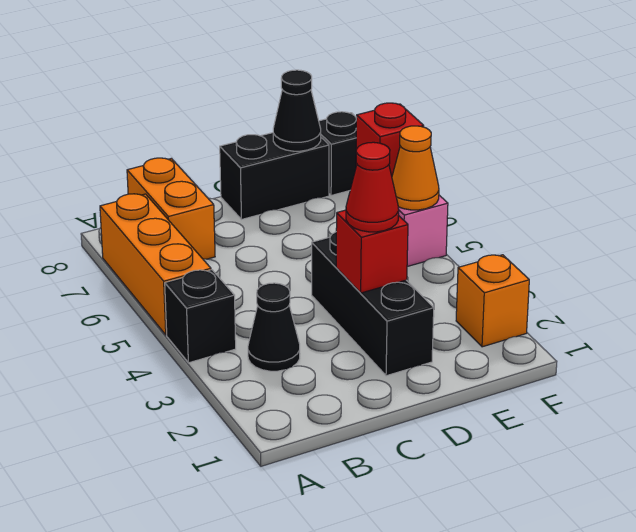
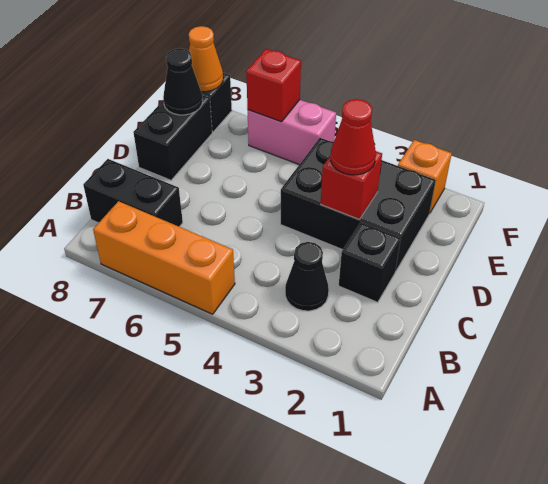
black 1x1 brick [165,270,236,363] -> black 1x1 brick moved to [339,223,401,302]
orange 1x2 brick [127,158,215,259] -> black 1x2 brick [83,159,183,227]
black 1x3 brick [312,232,434,376] -> black 2x3 brick [280,138,436,270]
orange 1x1 cone [392,126,439,210] -> orange 1x1 cone moved to [189,26,223,92]

